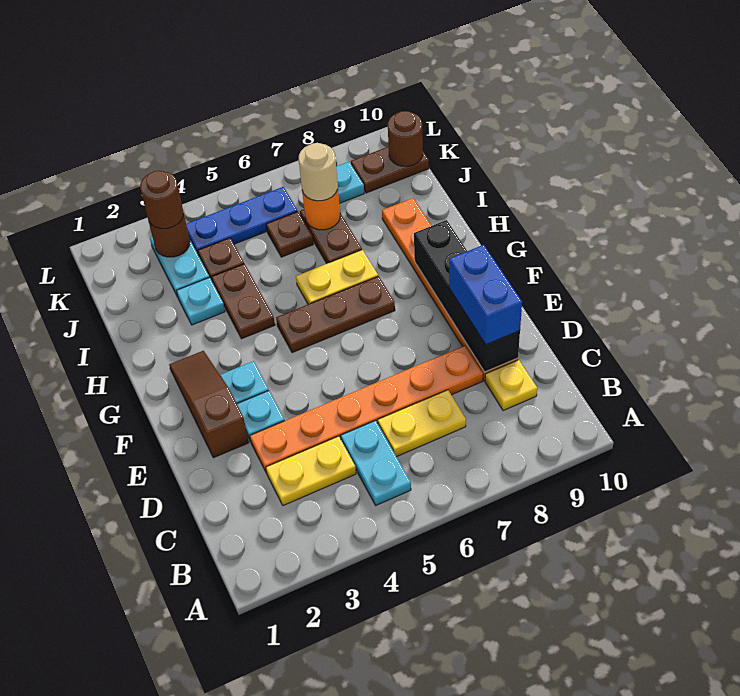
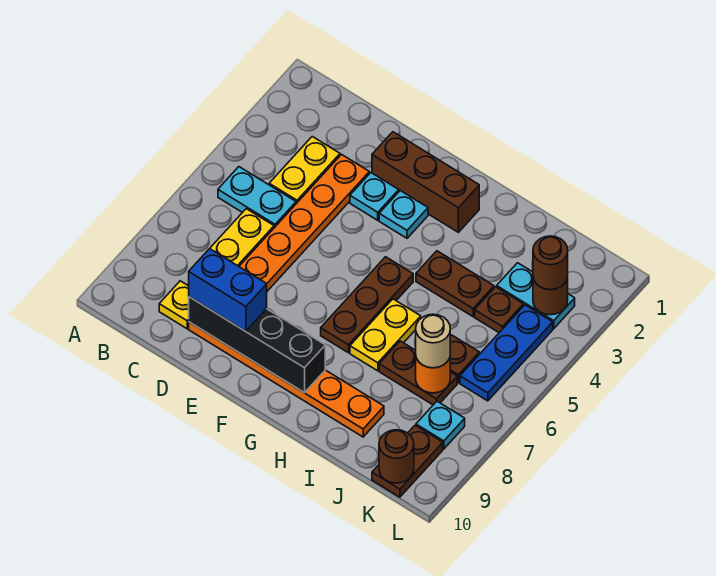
brown 1x3 slope [169,351,249,458] -> brown 1x3 brick [372,132,479,232]
cyan 1x1 plate [177,277,225,325] -> none

